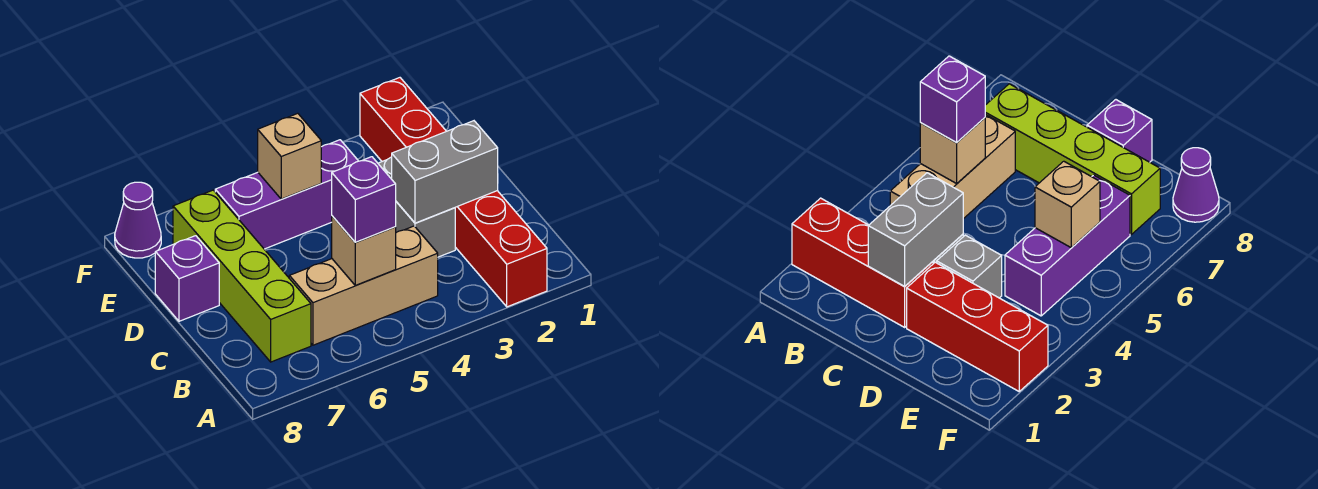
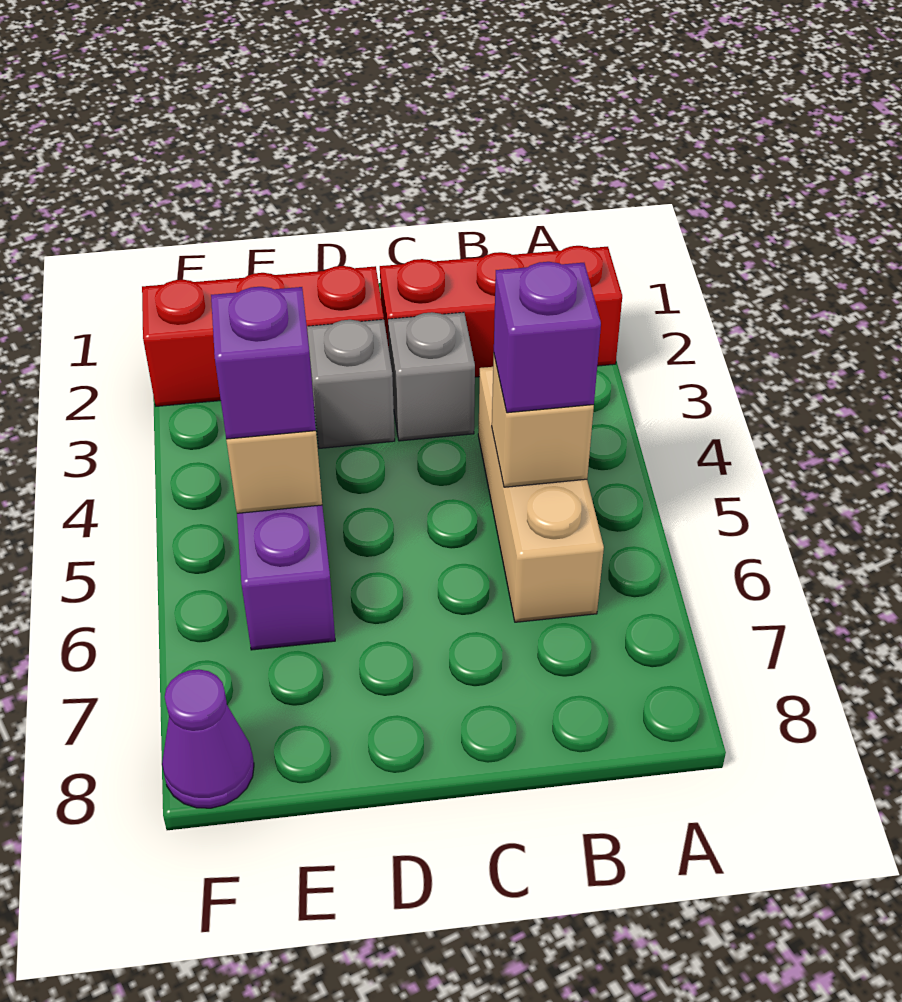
lime 1x4 brick [173,190,311,362] -> none
grey 1x2 brick [392,121,498,223] -> none
purple 1x1 brick [155,236,219,321] -> purple 1x1 brick moved to [211,287,316,439]

